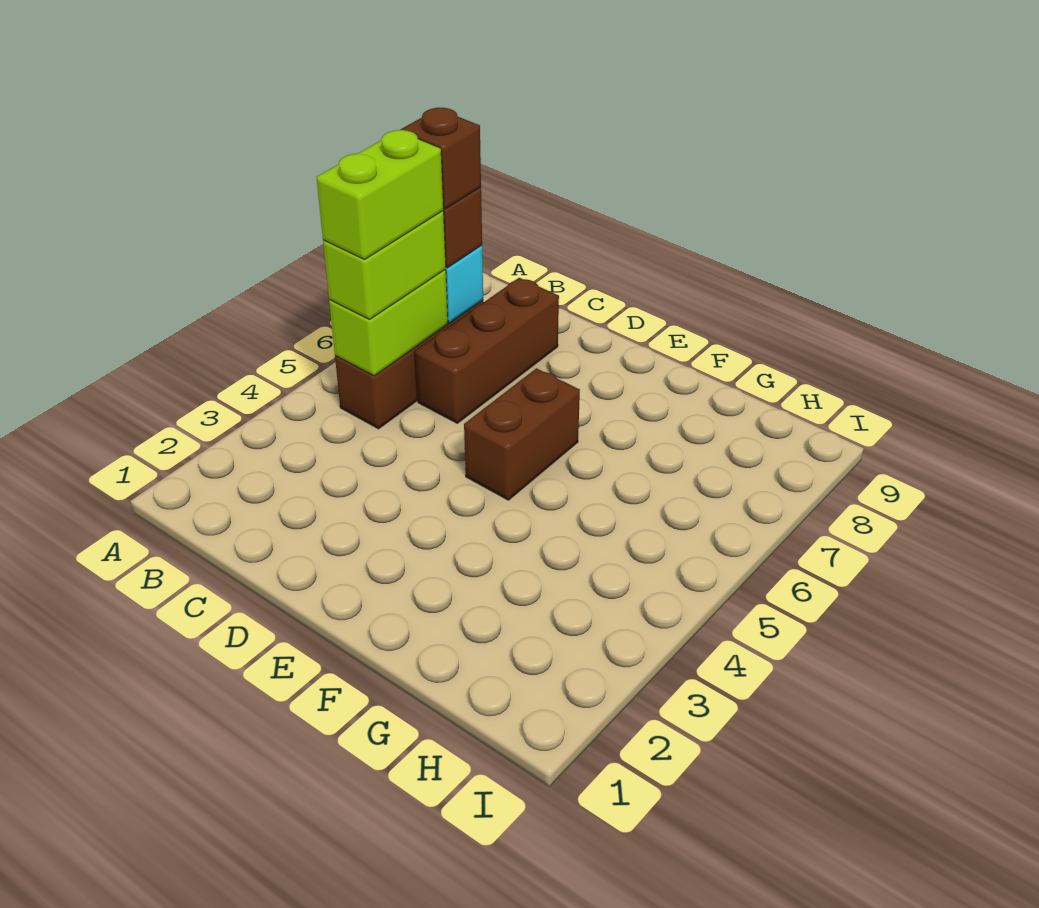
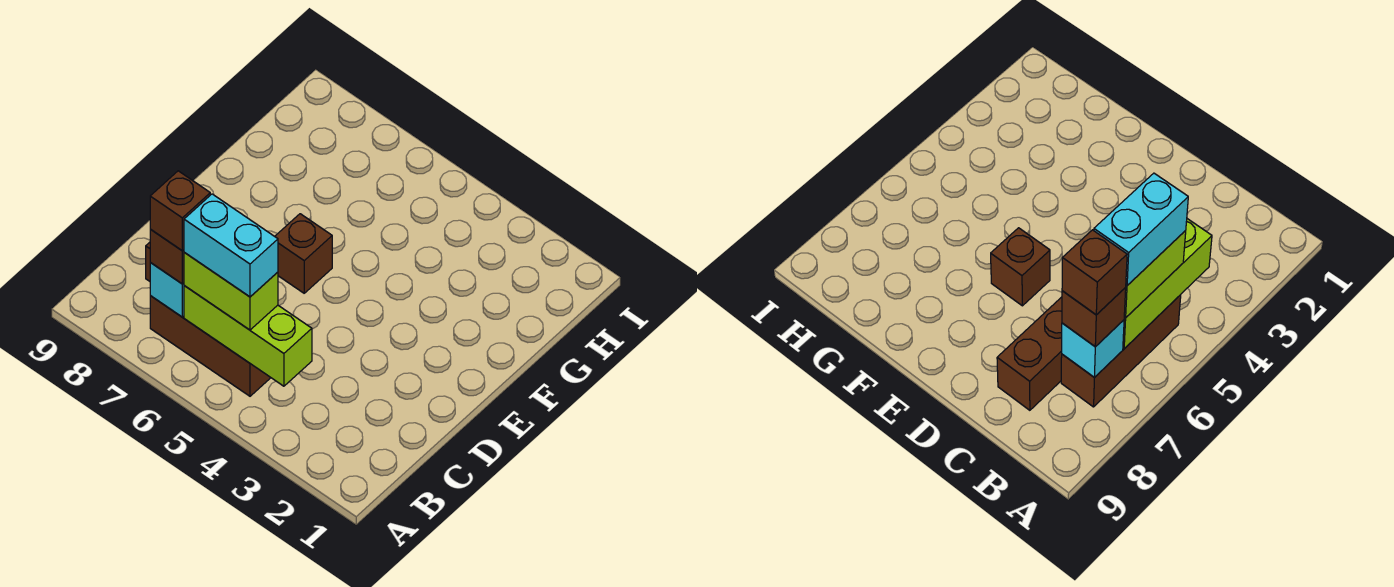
lime 1x2 brick [329,270,448,376] -> lime 1x3 brick [184,286,312,386]
lime 1x2 brick [316,130,443,259] -> cyan 1x2 brick [184,194,278,297]
brown 1x2 brick [464,368,580,500] -> brown 1x1 brick [275,214,332,293]

